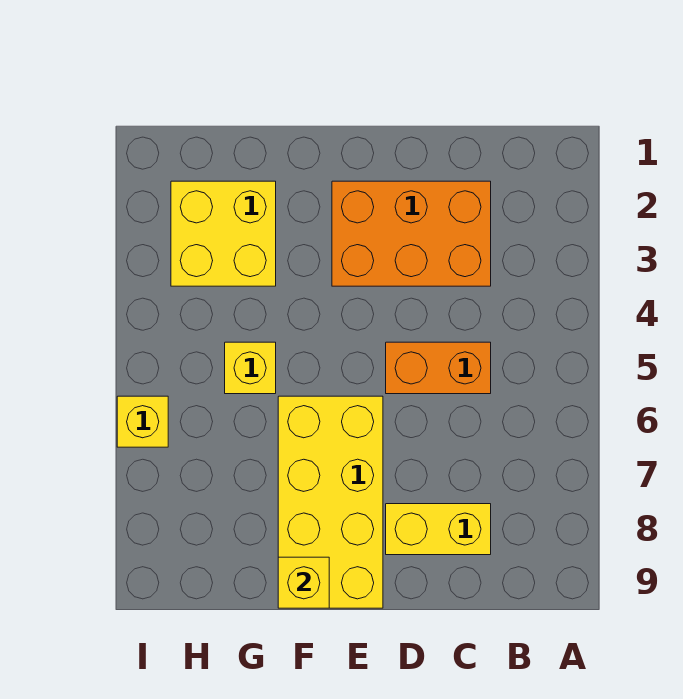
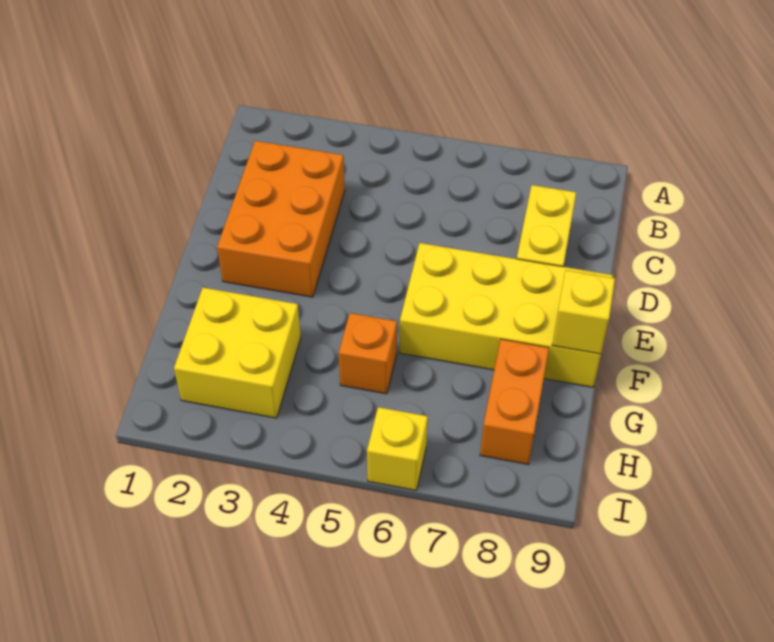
orange 1x2 brick [386,342,491,394] -> orange 1x2 brick moved to [480,339,549,464]
yellow 1x1 brick [225,342,276,394] -> orange 1x1 brick [339,313,397,394]

